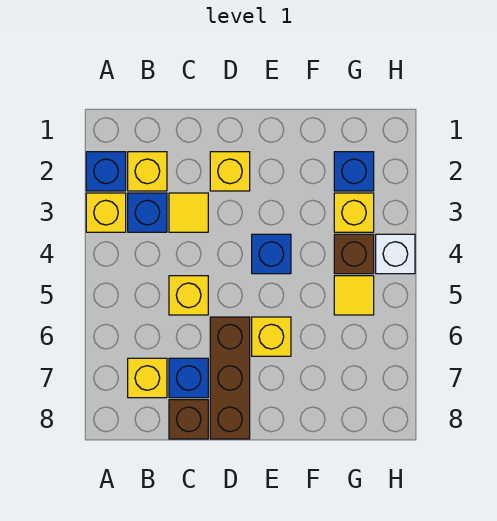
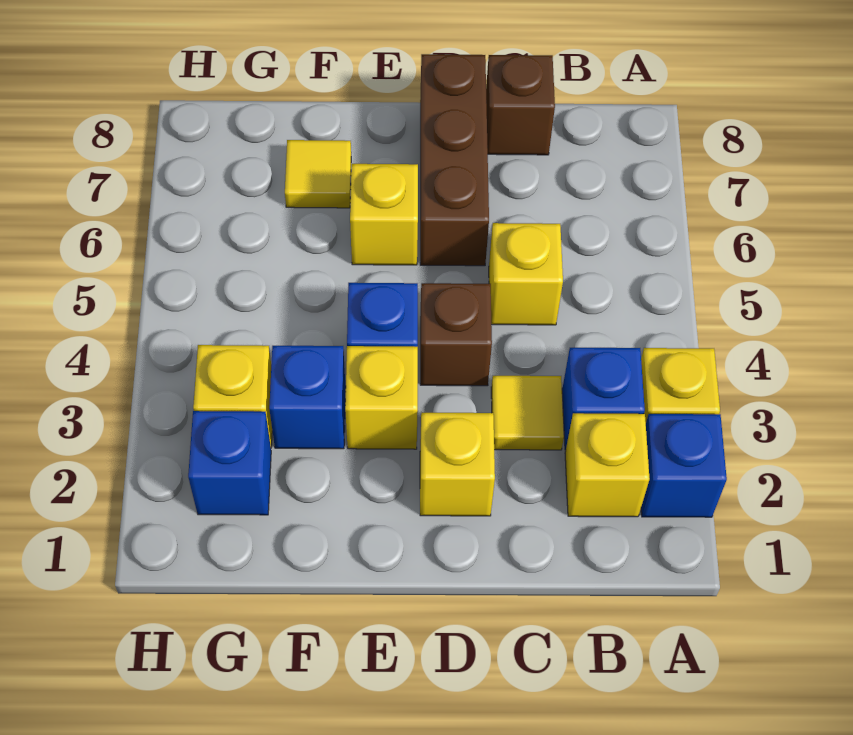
yellow 1x1 brick [128,358,167,398] -> yellow 1x1 brick moved to [345,346,418,449]
blue 1x1 brick [169,358,208,398] -> blue 1x1 brick moved to [269,346,346,449]
brown 1x1 brick [334,234,374,274] -> brown 1x1 brick moved to [420,283,492,386]
yellow 1x1 tile [334,276,374,315] -> yellow 1x1 tile moved to [285,140,351,208]
white 1x1 brick [376,234,415,274] -> none

